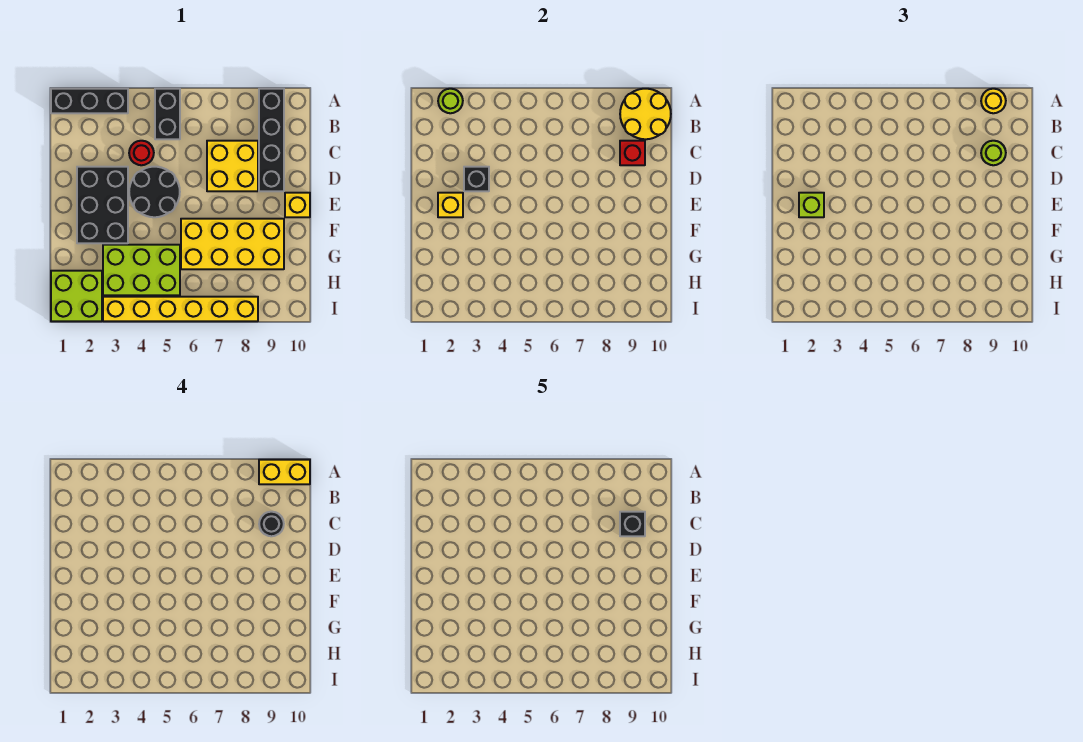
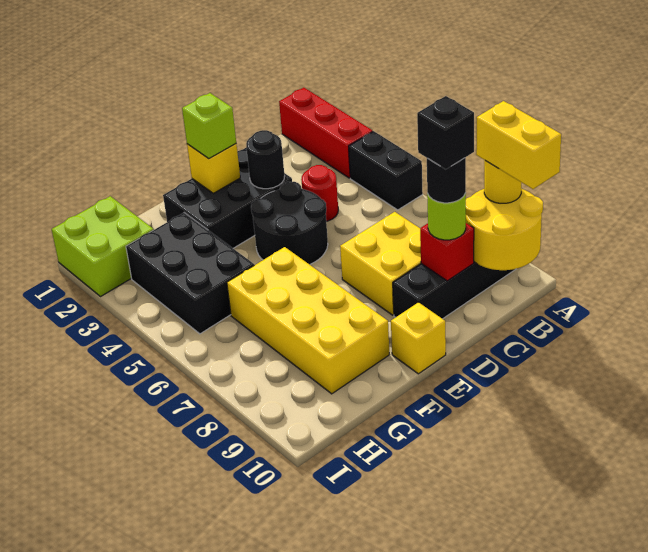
black 1x3 brick [51,89,128,113] -> red 1x3 brick [279,88,373,178]
lime 1x1 round brick [438,89,463,113] -> none
black 1x2 brick [155,89,180,139] -> black 1x2 brick turned to [349,131,423,210]
black 1x1 brick [464,167,489,191] -> black 1x1 round brick [246,130,285,189]
lime 2x3 brick [103,245,180,295] -> black 2x3 brick [126,213,254,334]
yellow 1x6 brick [103,297,258,321] -> none

